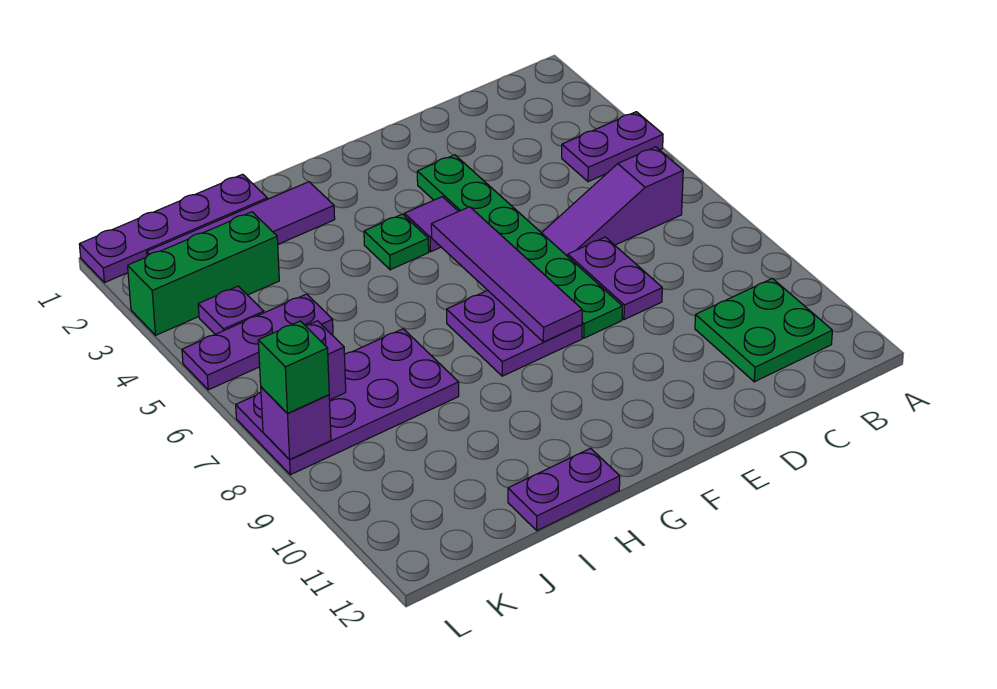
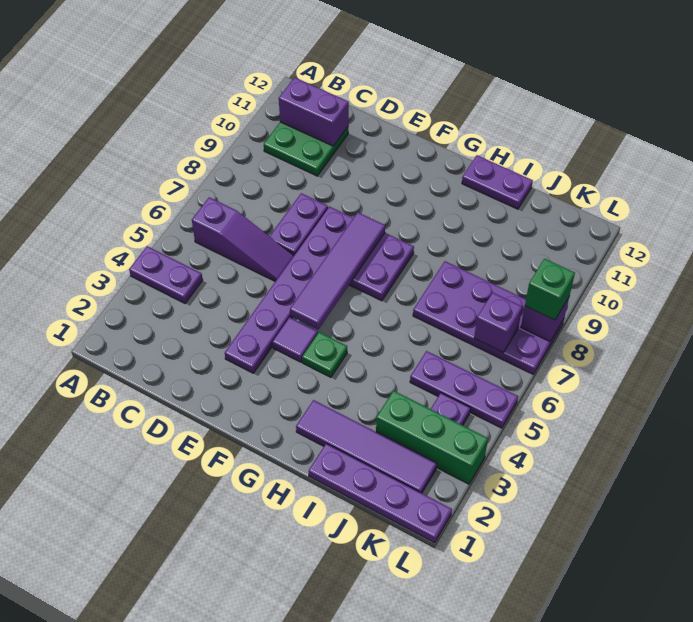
none -> purple 1x2 brick [279,77,349,146]
green 1x6 plate [417,155,622,338] -> purple 1x6 plate [225,207,353,373]

